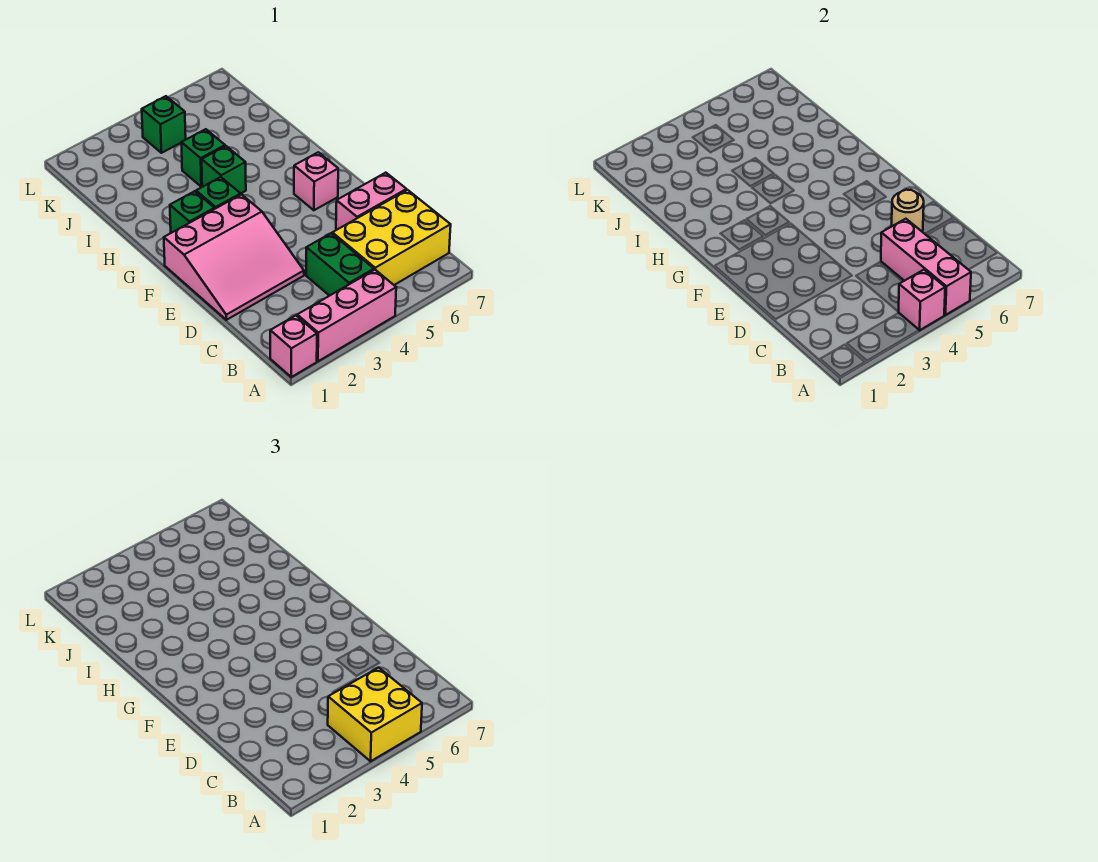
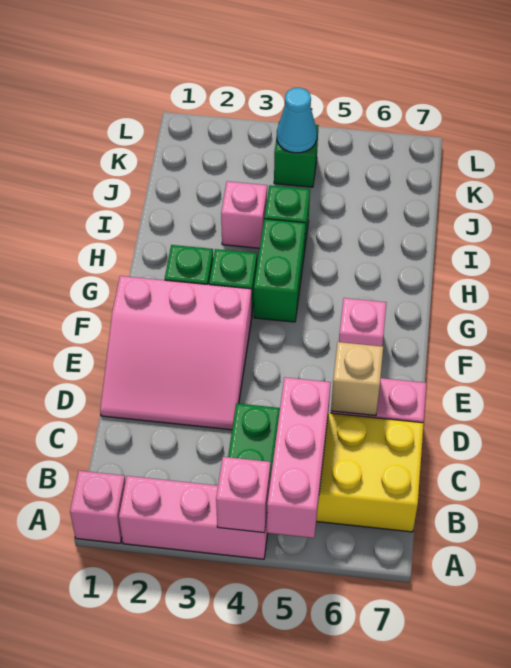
yellow 2x2 brick [328,668,422,761] -> none
tan 1x1 round brick [892,190,924,232] -> tan 1x1 brick [331,342,383,416]
green 1x1 brick [202,146,246,193] -> green 1x2 brick [254,219,306,322]
none -> pink 1x1 brick [221,181,267,248]
none -> cyan 1x1 cone [277,88,317,153]

